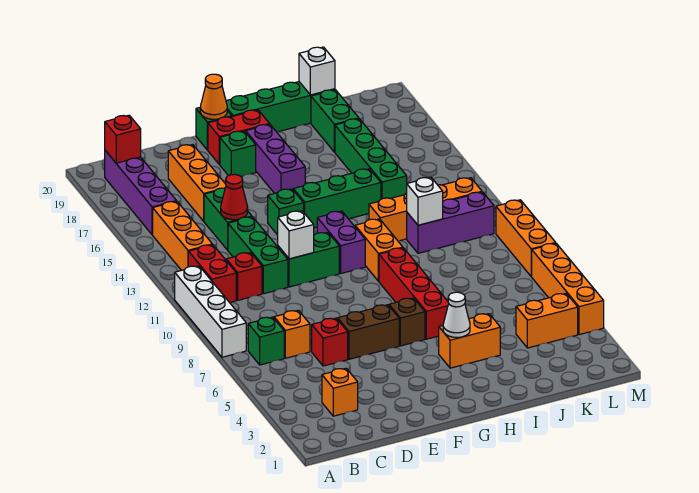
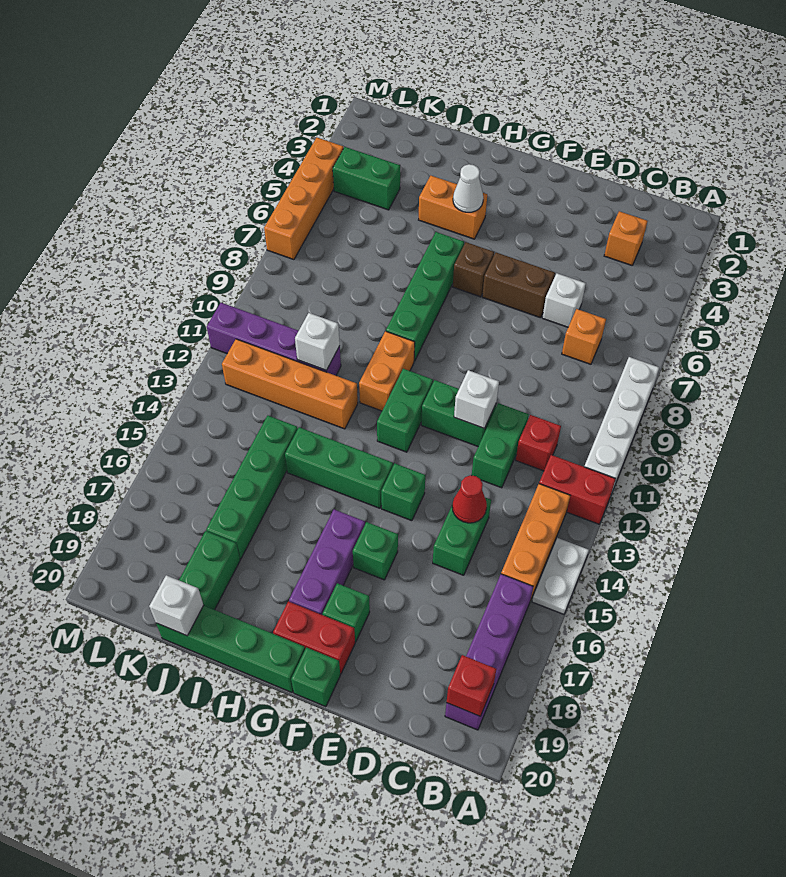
none -> white 1x2 plate [532,538,589,614]
green 1x1 brick [248,317,284,365] -> green 1x1 brick moved to [353,522,398,580]
red 1x2 brick [188,245,236,302] -> red 1x2 brick turned to [539,455,616,524]
red 1x1 brick [312,318,348,366] -> white 1x1 brick [542,273,586,327]
green 1x3 brick [228,217,288,294] -> green 1x2 brick [472,403,529,488]
orange 1x3 brick [168,145,226,221] -> none
orange 1x1 cone [200,74,227,119] -> none
purple 1x2 brick [317,211,365,273] -> green 1x2 brick [377,369,433,452]
red 1x4 brick [379,248,449,339] -> green 1x4 brick [386,232,464,361]
purple 1x3 brick [407,192,494,253] -> purple 1x4 brick [207,303,341,376]
orange 1x2 brick [516,294,578,348] -> green 1x2 brick [333,147,400,210]
orange 1x3 brick [496,200,555,276] -> none

